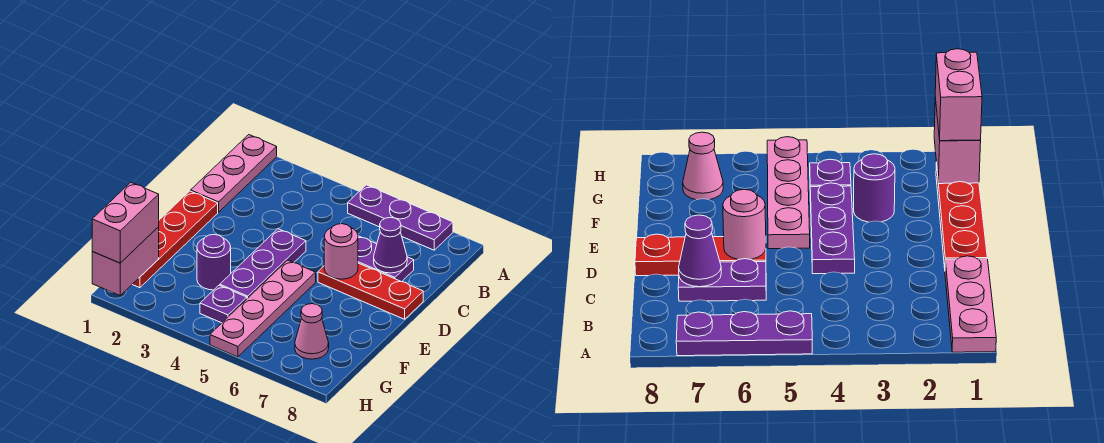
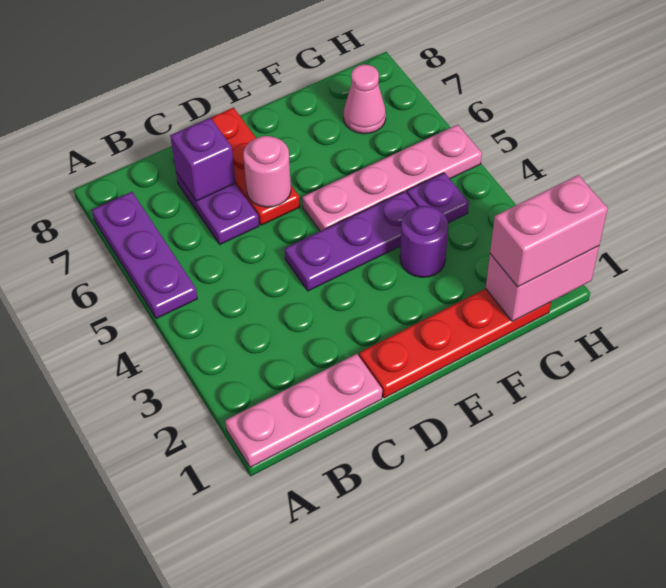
purple 1x1 cone [374,218,407,273] -> purple 1x1 brick [170,118,236,201]

